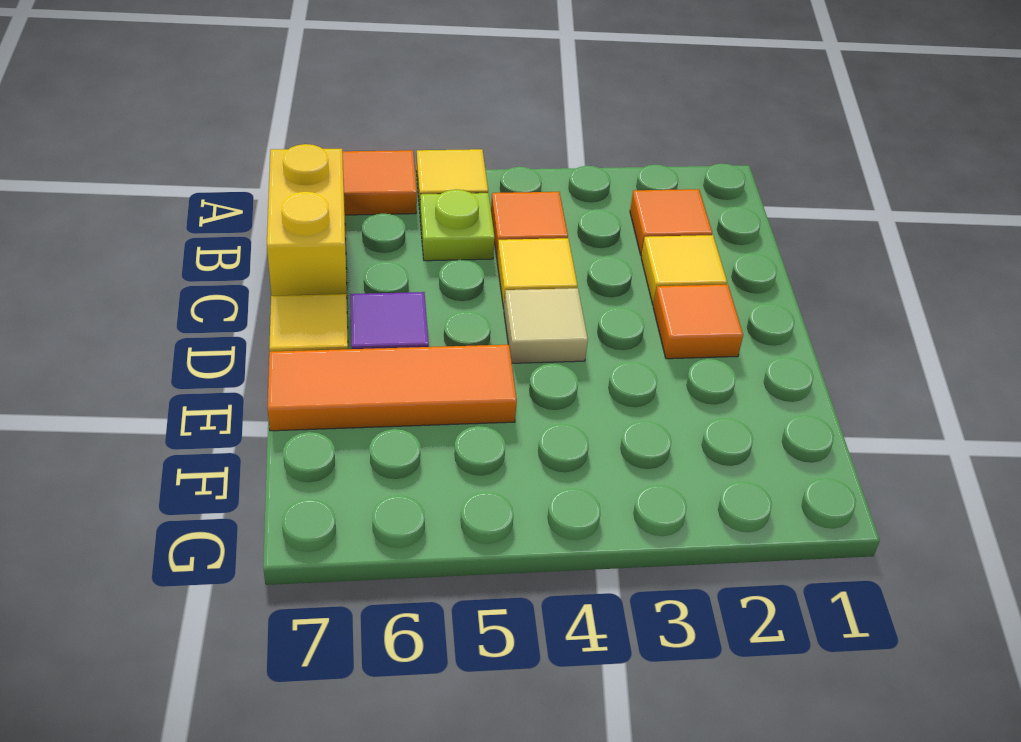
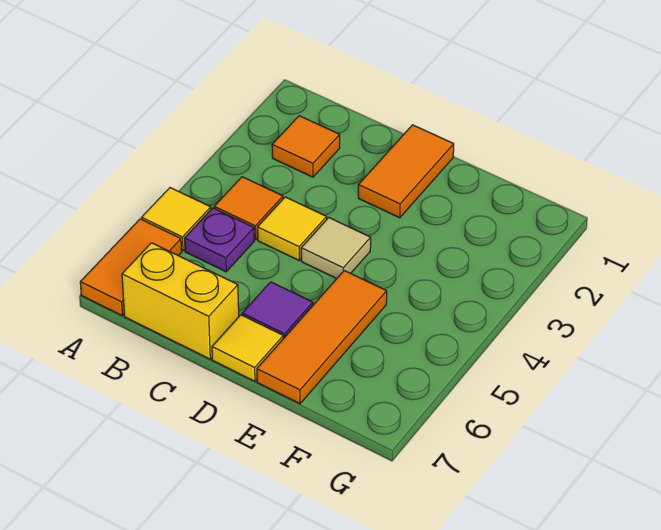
lime 1x1 plate [420,189,495,261] -> purple 1x1 plate [185,208,254,272]
yellow 1x1 tile [641,235,727,305] -> none
orange 1x1 tile [653,285,743,359] -> orange 1x2 tile [358,125,454,218]

